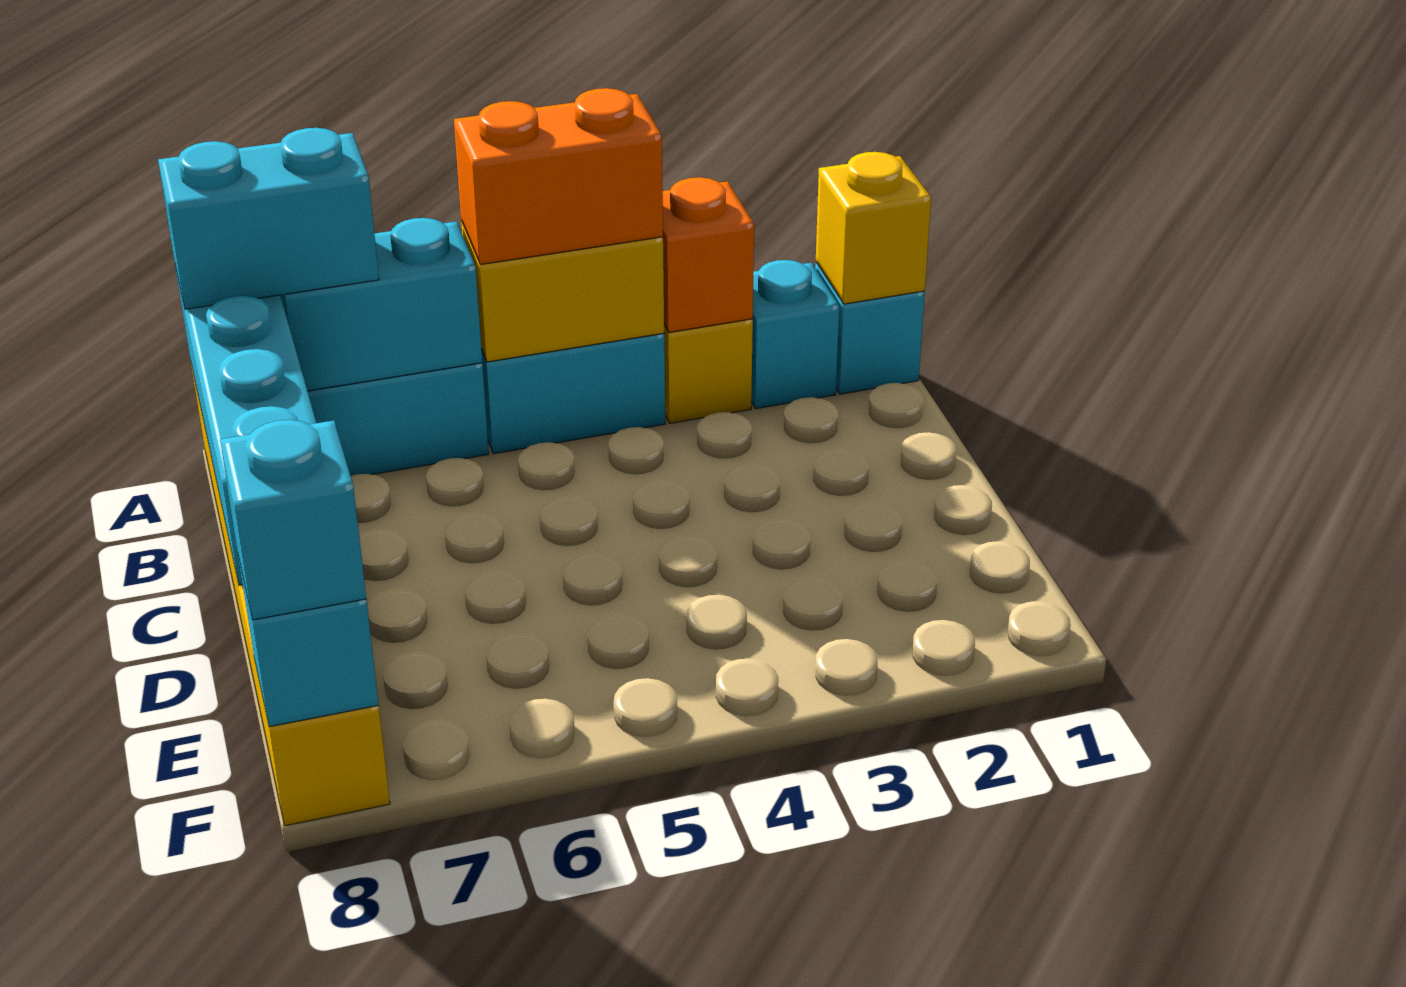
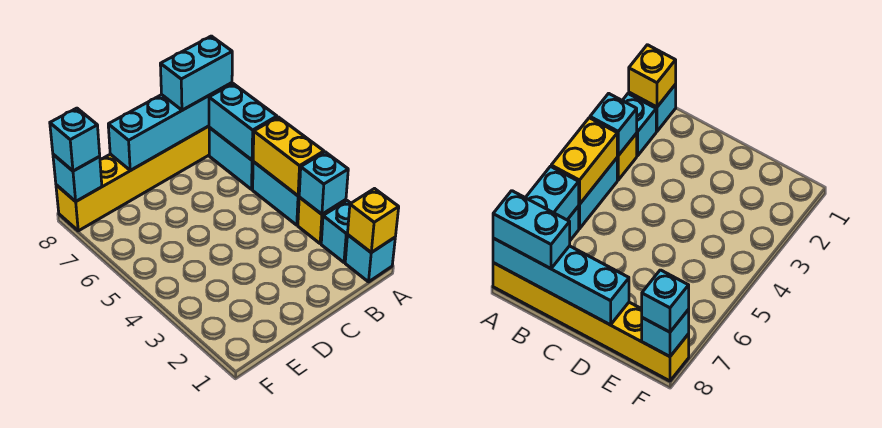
orange 1x1 brick [663,177,754,332] -> cyan 1x1 brick [299,152,348,214]
orange 1x2 brick [454,88,663,264] -> none
cyan 1x2 brick [158,128,379,309] -> cyan 1x2 brick turned to [160,36,232,110]

